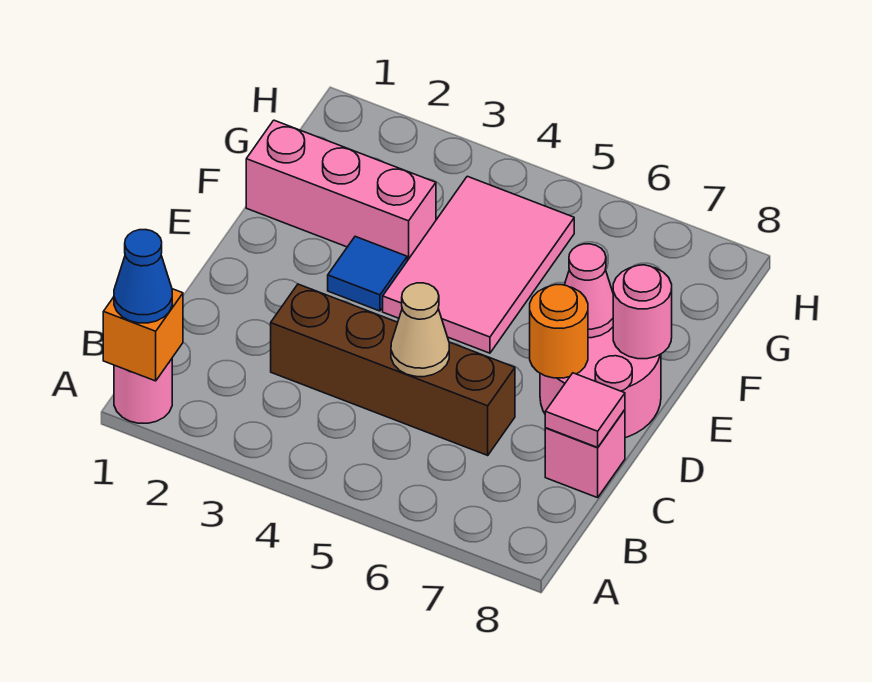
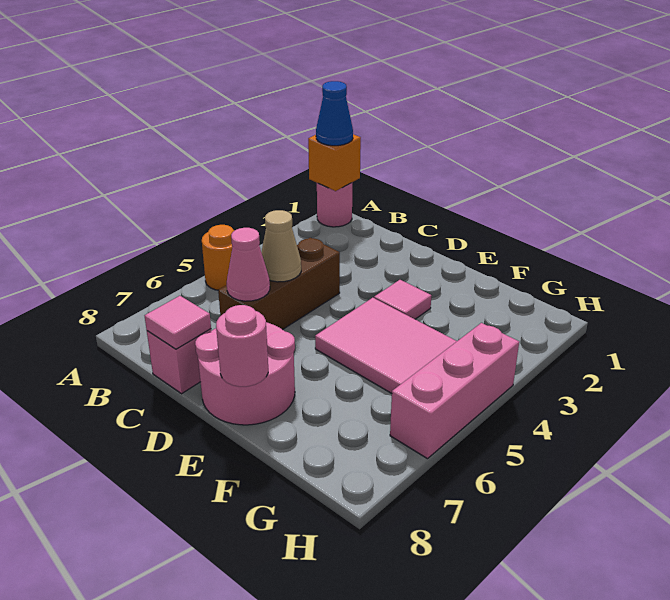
brown 1x4 brick [271,284,515,455] -> brown 1x3 brick [218,238,340,330]
orange 1x1 round brick [530,285,588,378] -> orange 1x1 round brick moved to [202,225,234,290]
blue 1x1 tile [328,236,407,311] -> pink 1x1 tile [374,280,432,319]
pink 1x1 cone [565,244,613,338] -> pink 1x1 cone moved to [227,228,270,301]
pink 1x3 brick [246,120,436,261] -> pink 1x3 brick moved to [390,323,519,459]

